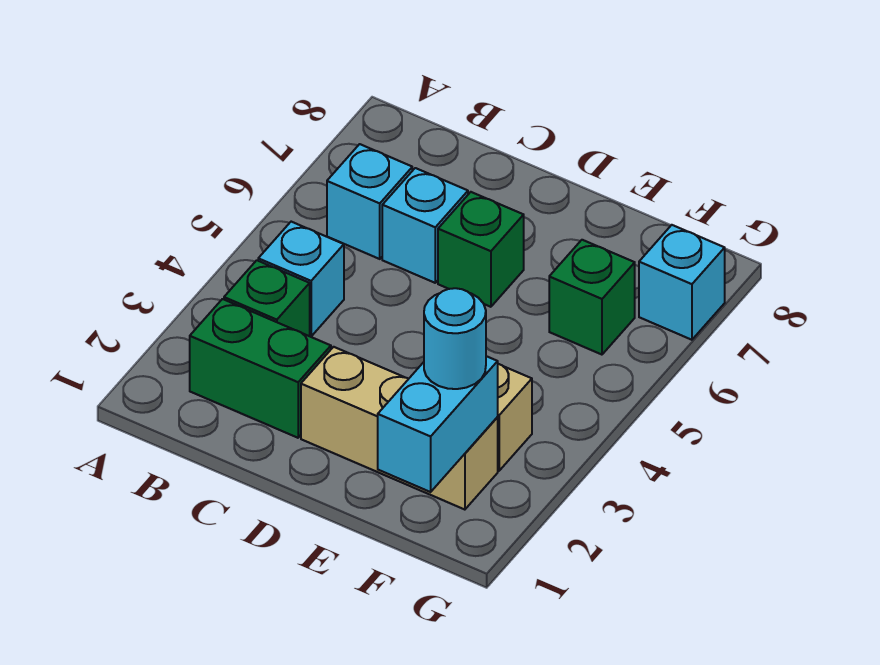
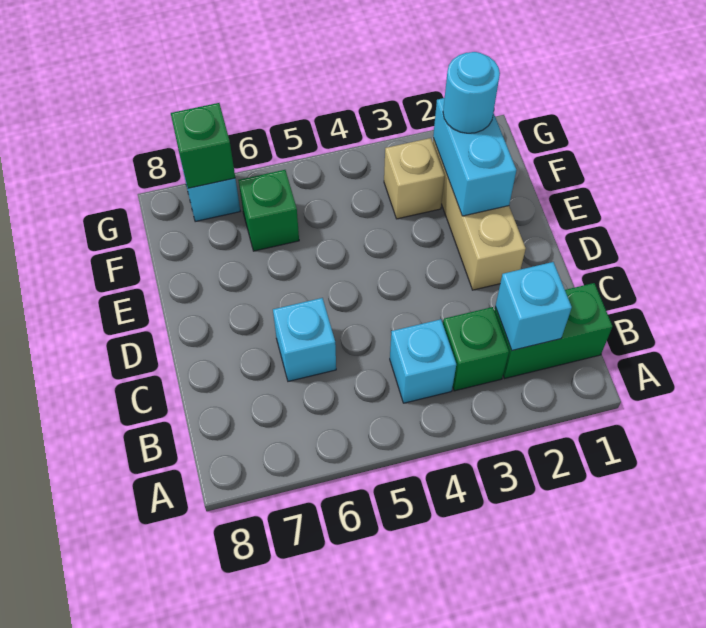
green 1x2 brick [190,299,331,438] -> green 1x2 brick turned to [494,283,612,379]
cyan 1x1 brick [327,144,412,259] -> cyan 1x1 brick moved to [495,262,572,350]
green 1x1 brick [438,192,524,307] -> green 1x1 brick moved to [171,103,235,188]
cyan 1x2 brick [378,356,498,492] -> cyan 1x2 brick turned to [433,98,516,216]

